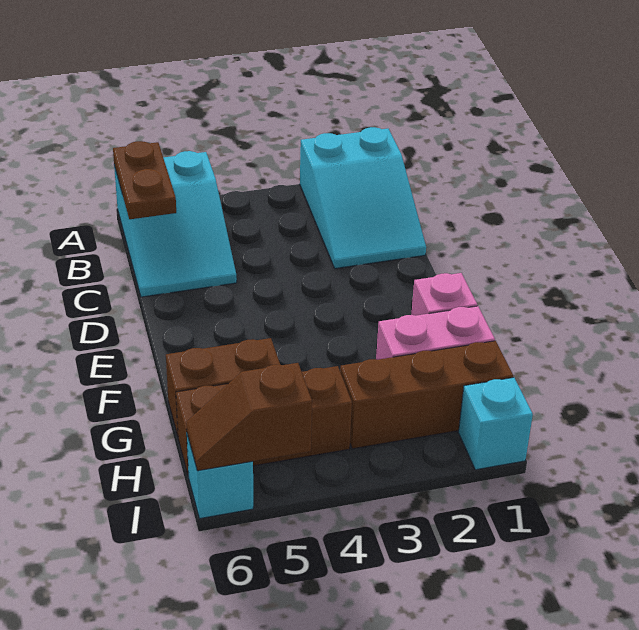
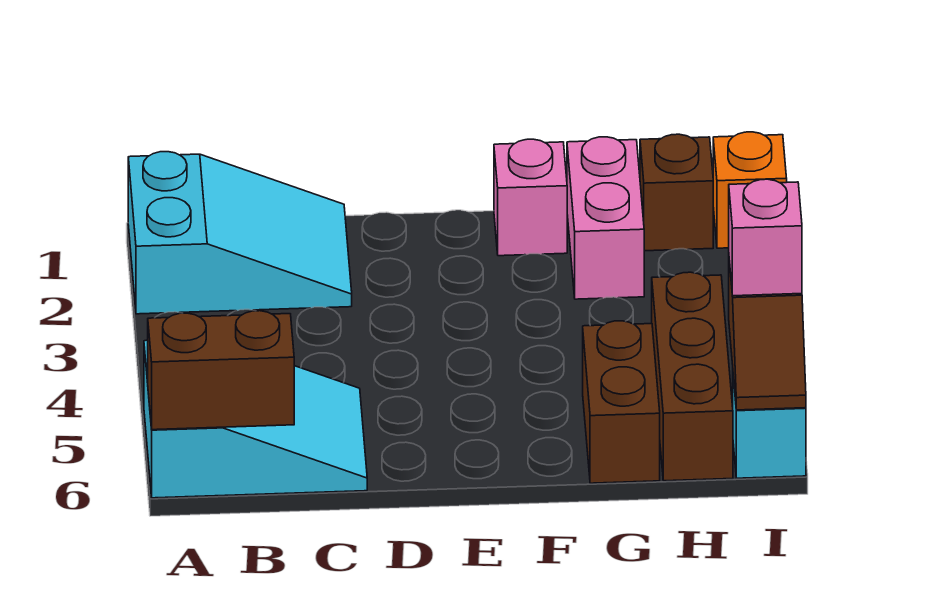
brown 1x2 plate [113,141,176,219] -> brown 1x2 brick [148,311,294,430]
brown 1x3 brick [340,341,513,449] -> brown 1x1 brick [640,134,713,251]
cyan 1x1 brick [458,377,533,470] -> orange 1x1 brick [713,132,787,248]
none -> pink 1x1 brick [729,179,802,296]

